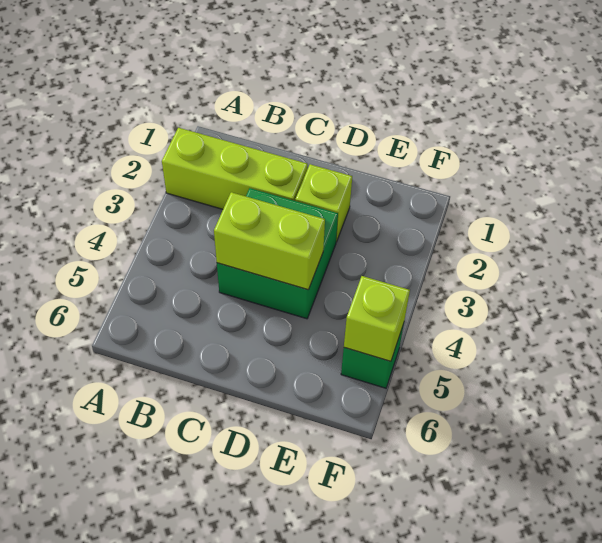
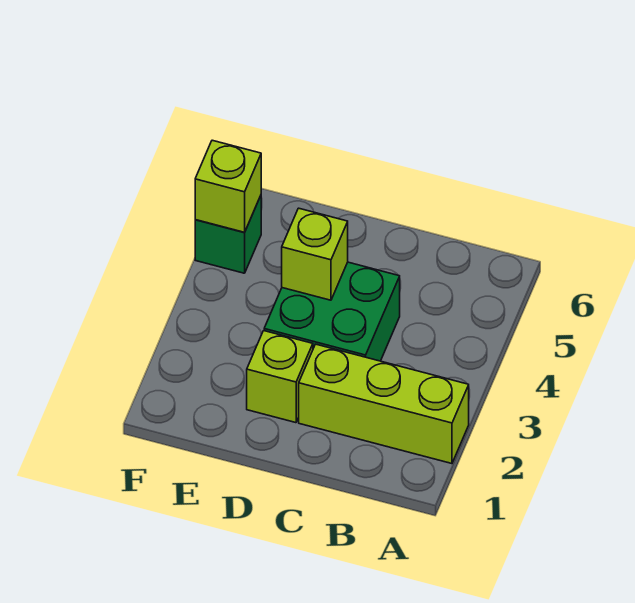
lime 1x2 brick [214,192,325,290] -> lime 1x1 brick [282,208,348,300]

